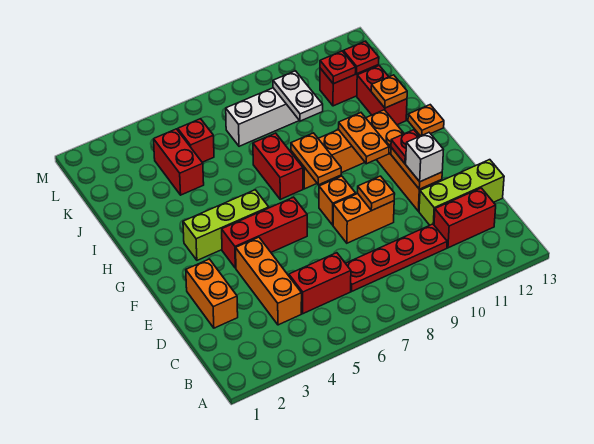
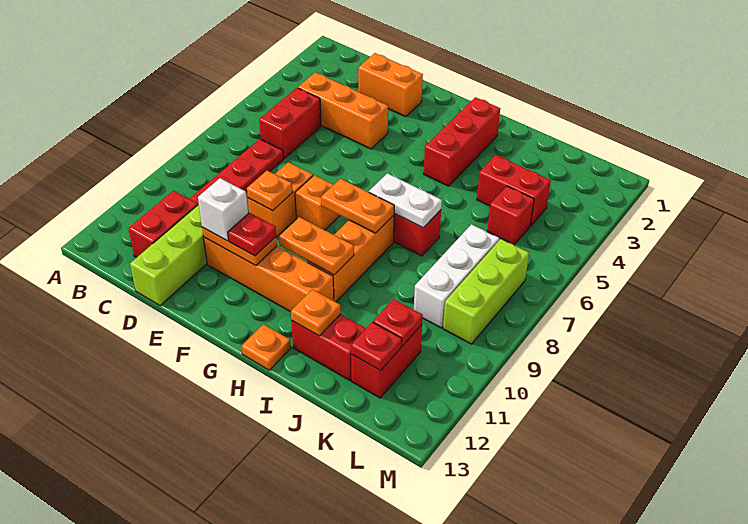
red 1x3 brick [222,197,307,268] -> red 1x3 brick moved to [423,97,500,186]
lime 1x3 brick [183,190,269,260] -> lime 1x3 brick moved to [443,239,529,344]
white 1x2 plate [273,71,323,121] -> white 1x2 plate moved to [369,173,442,228]

